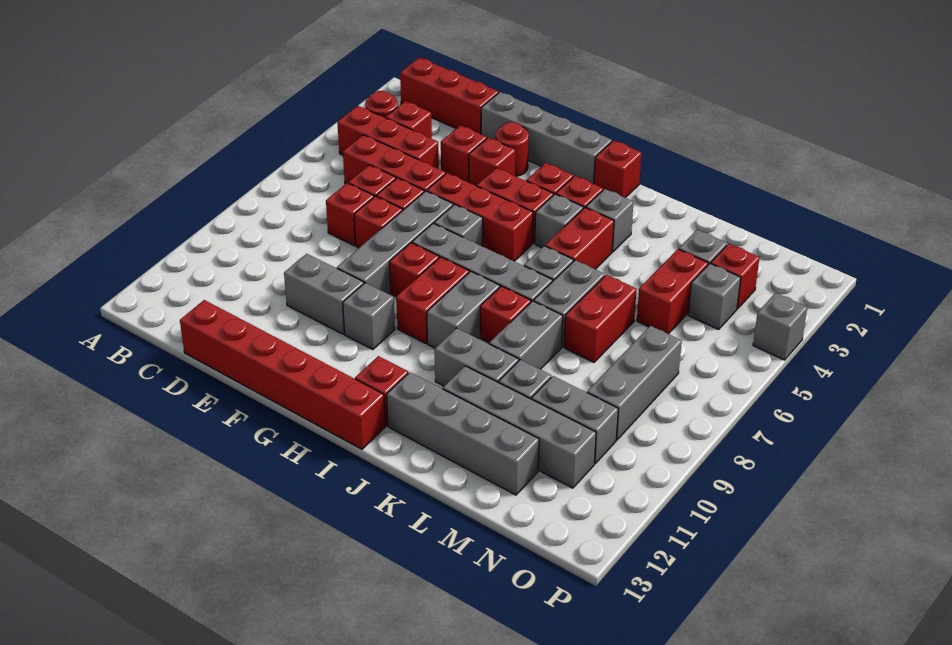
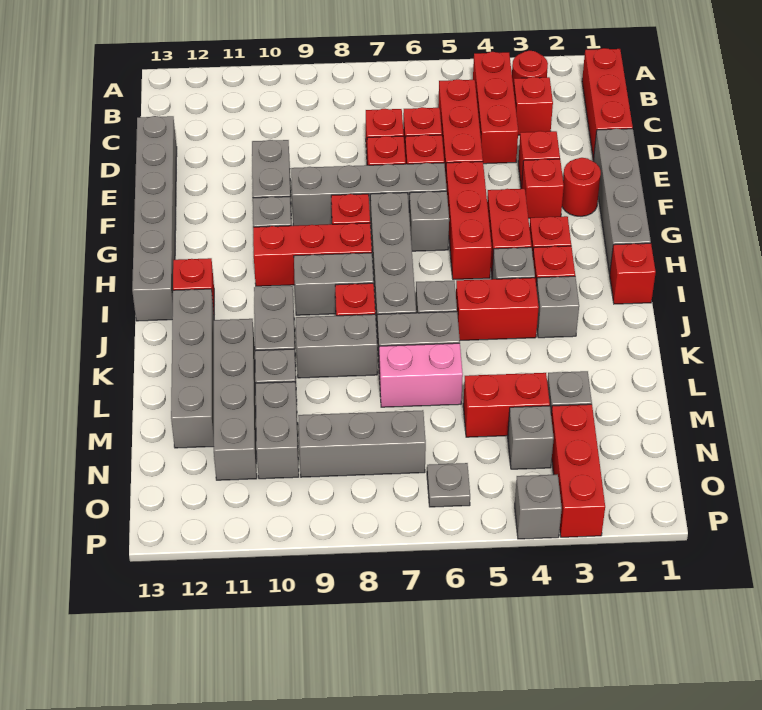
red 1x6 brick [180,300,385,449] -> grey 1x6 brick [132,116,177,321]
red 1x2 brick [396,257,469,344] -> red 1x3 brick [253,223,372,286]
red 1x2 brick [564,275,637,362] -> pink 1x2 brick [379,343,463,407]
red 1x1 brick [711,244,760,309] -> red 1x3 brick [551,404,605,537]
none -> grey 1x1 plate [427,463,470,507]

